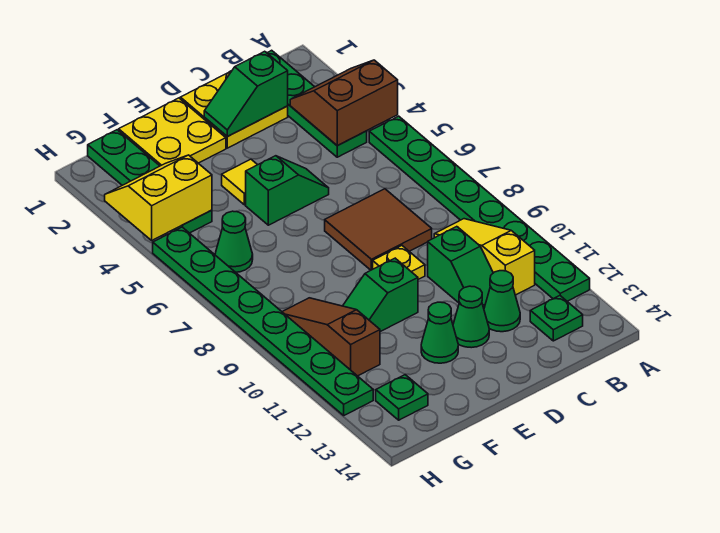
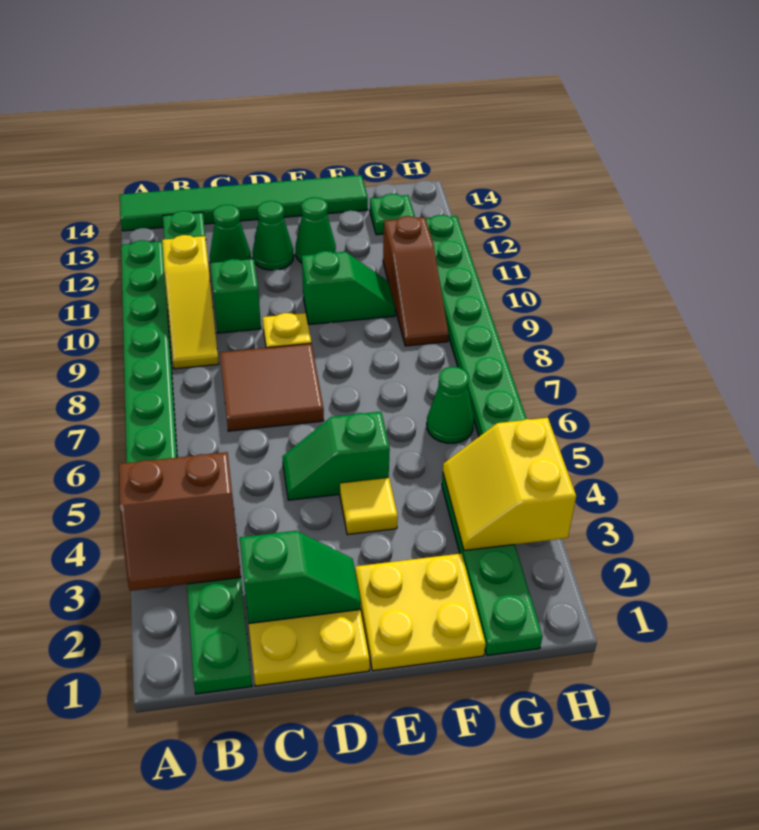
none -> green 1x6 tile [120,175,368,231]
yellow 2x2 slope [105,155,212,240] -> yellow 2x2 slope turned to [443,418,576,551]

